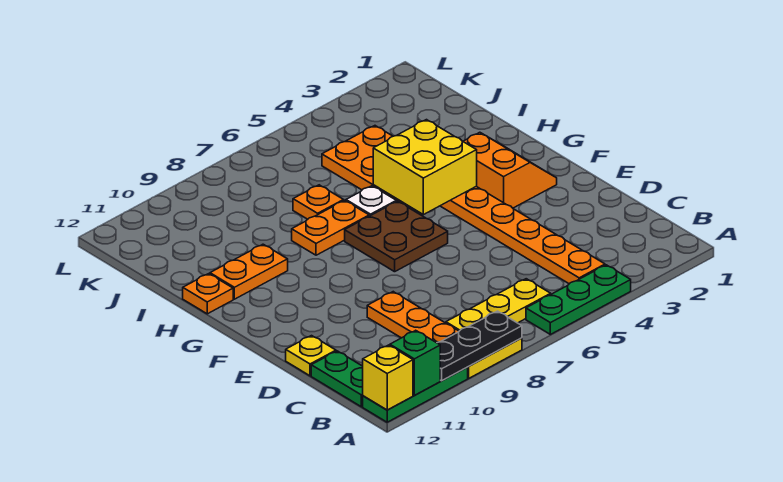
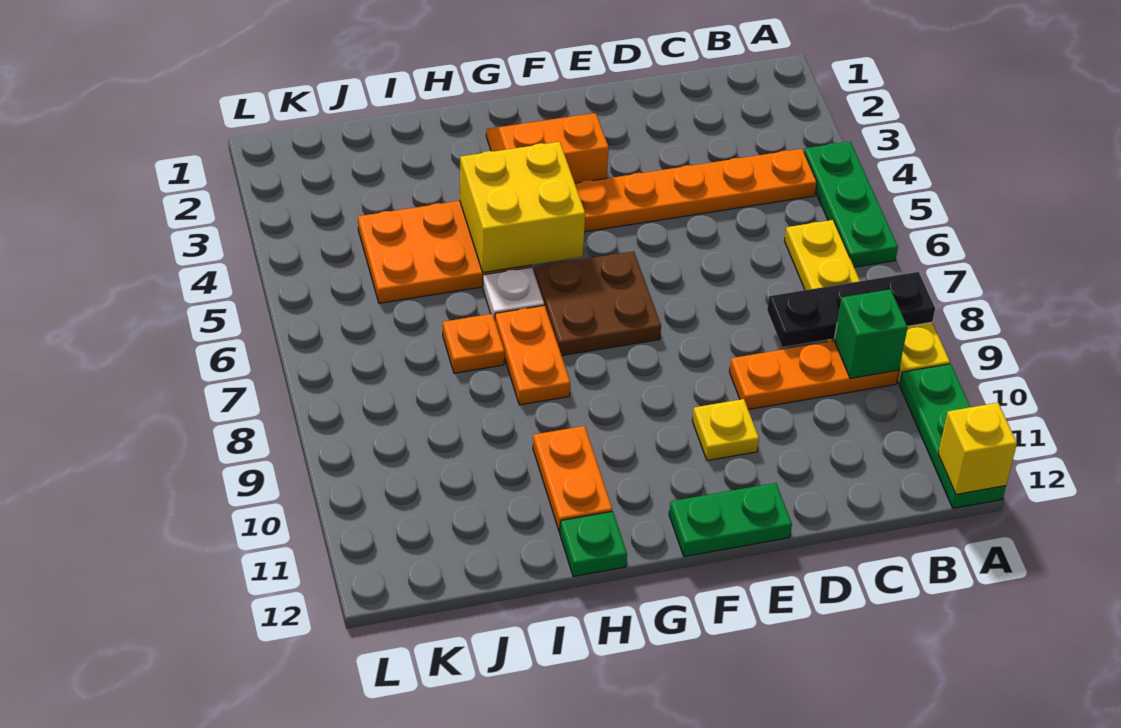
black 1x3 plate [438,311,522,381] -> black 1x3 plate turned to [767,272,935,347]
green 1x1 brick [390,330,440,395] -> green 1x1 brick moved to [834,289,908,378]
green 1x2 plate [311,351,363,407] -> green 1x2 plate moved to [669,483,792,557]
yellow 1x1 plate [286,336,336,376] -> yellow 1x1 plate moved to [692,399,759,461]
orange 1x1 plate [183,274,233,314] -> green 1x1 plate [560,511,627,577]

